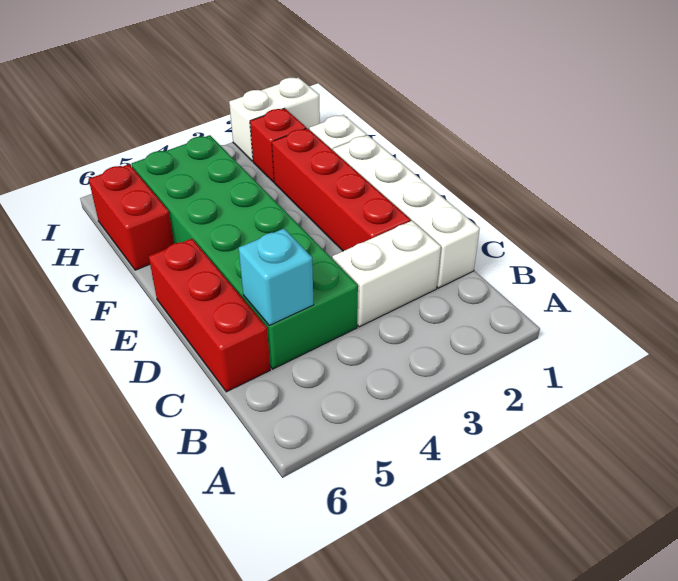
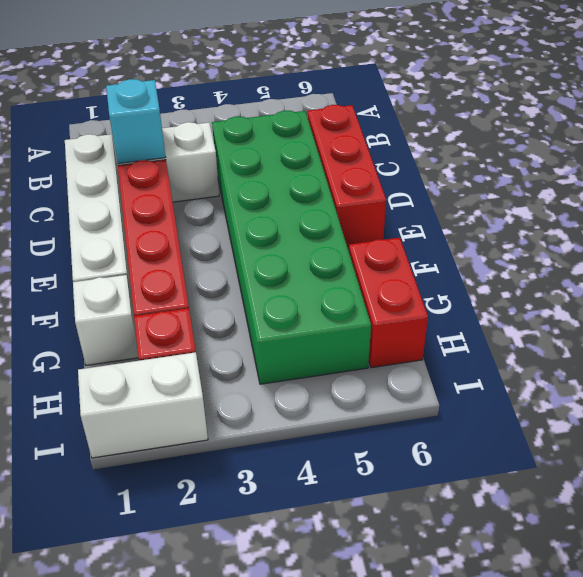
cyan 1x1 brick [239,229,314,325] -> cyan 1x1 brick moved to [106,79,165,164]

